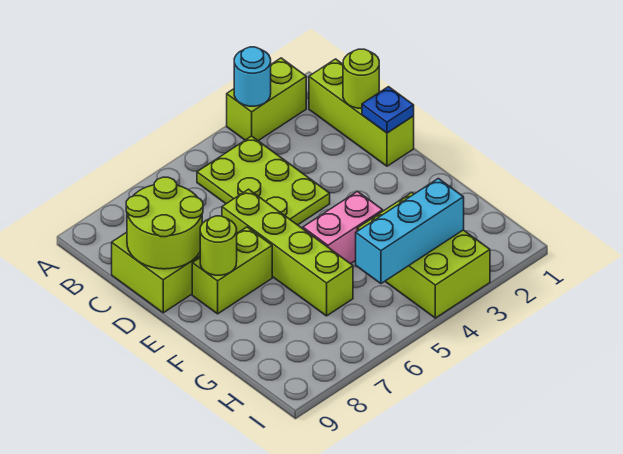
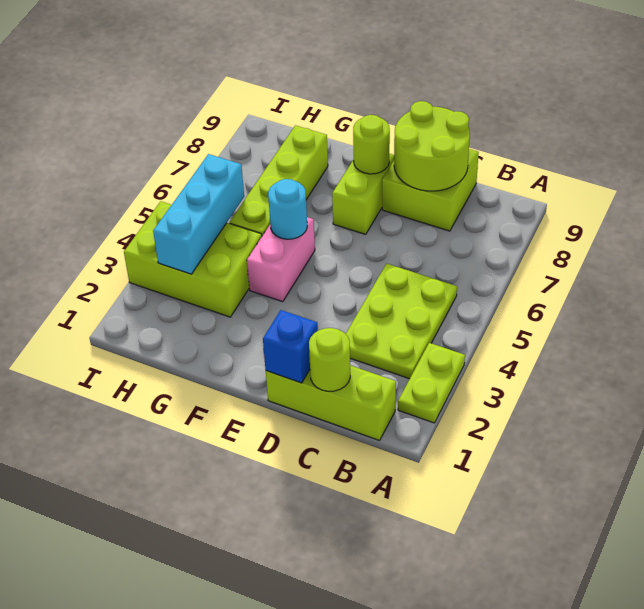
lime 1x2 brick [227,58,306,141] -> lime 1x2 plate [398,343,465,423]
cyan 1x1 round brick [234,47,271,106] -> cyan 1x1 round brick moved to [268,179,307,239]
lime 2x3 plate [197,136,330,225] -> lime 2x3 plate turned to [346,264,457,379]
blue 1x1 plate [362,87,414,133] -> blue 1x1 brick [263,310,318,383]
lime 1x4 brick [222,189,353,316] -> lime 1x4 brick turned to [230,125,328,236]

